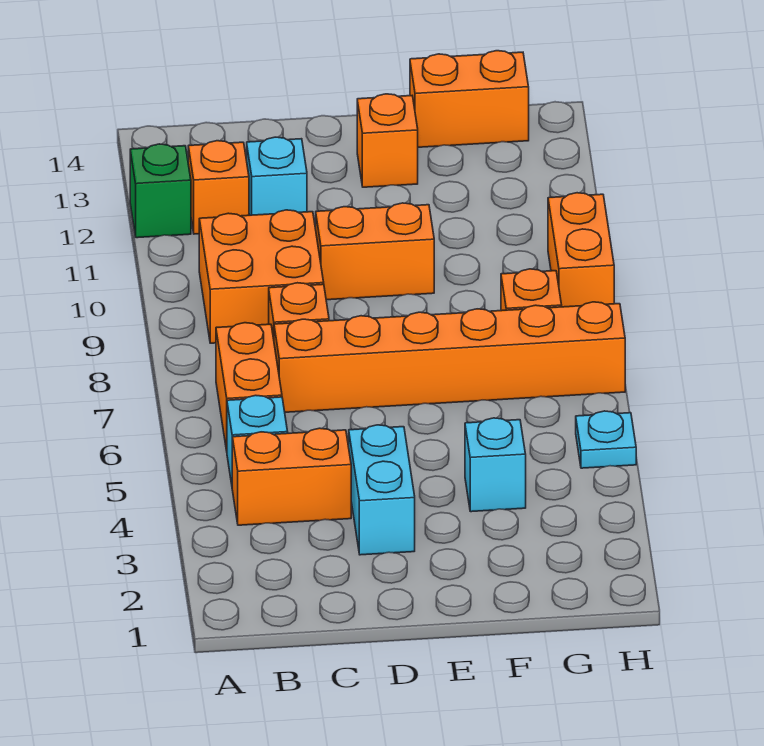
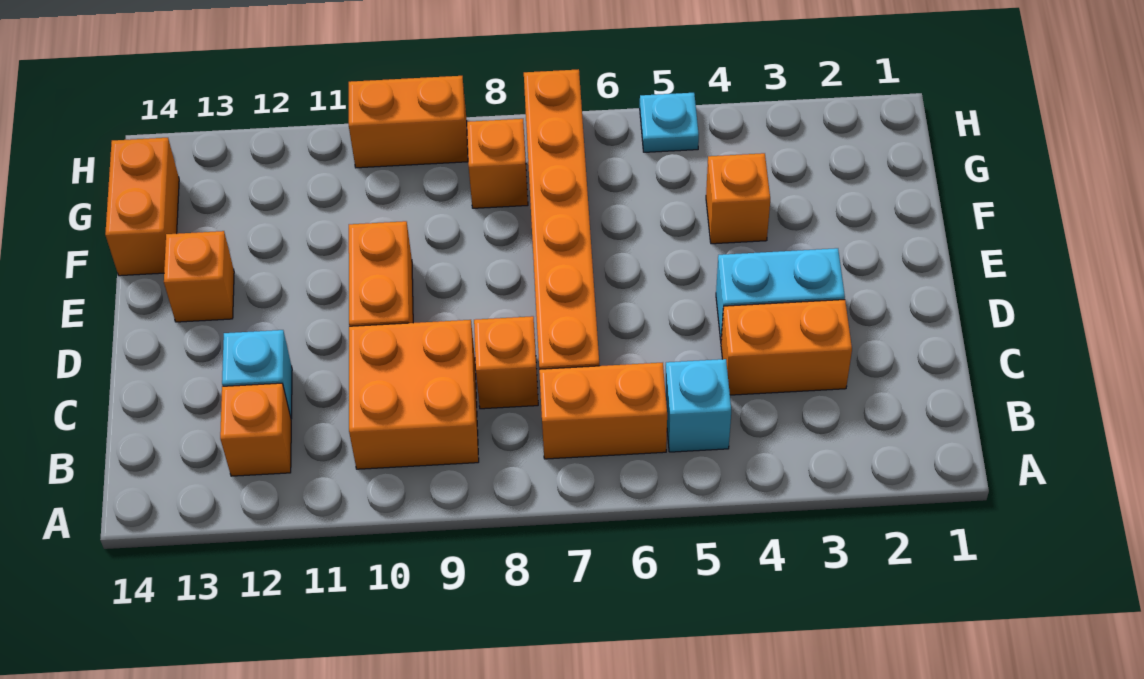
green 1x1 brick [130,144,191,238] -> none
orange 1x2 brick [232,428,351,525] -> orange 1x2 brick turned to [721,300,852,395]
cyan 1x1 brick [465,418,526,512] -> orange 1x1 brick [706,153,770,244]

